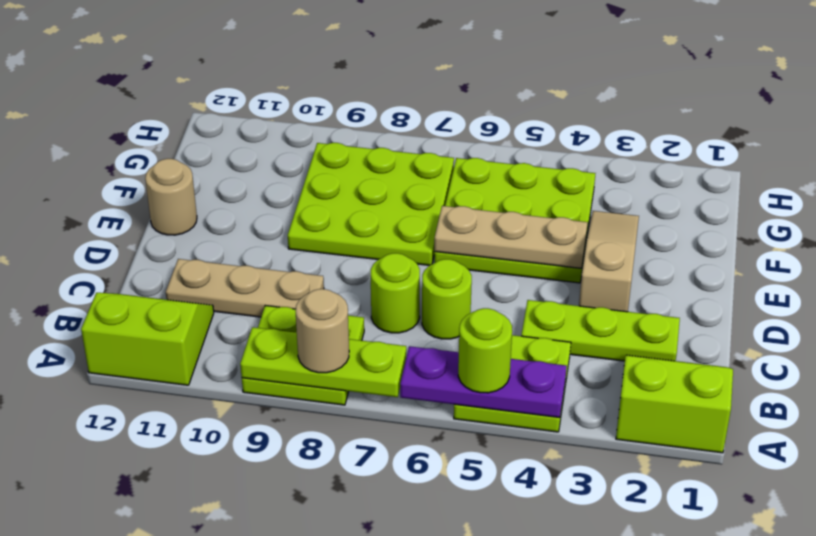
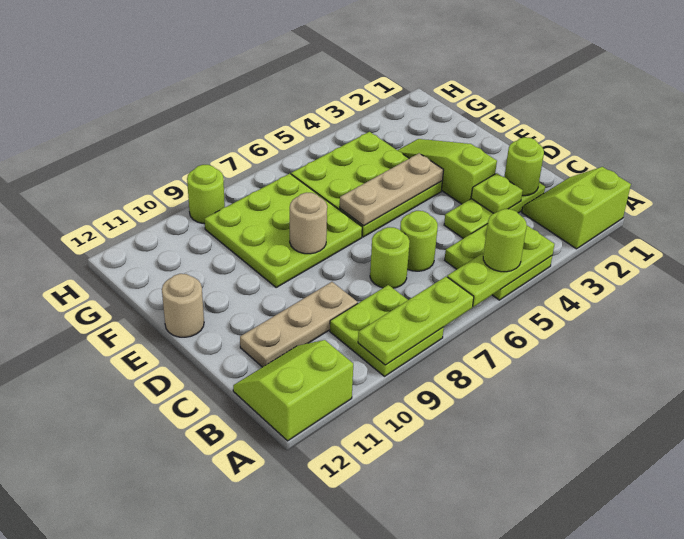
purple 1x3 plate [400,346,567,418] -> lime 1x3 plate [447,226,555,307]
tan 1x1 round brick [296,289,349,373] -> tan 1x1 round brick moved to [290,193,327,254]
none -> lime 1x1 round brick [504,137,544,196]
none -> lime 1x1 plate [471,173,523,213]
tan 1x3 slope [579,211,639,312] -> lime 1x3 slope [397,139,497,204]
none -> lime 1x1 round brick [187,165,225,224]

